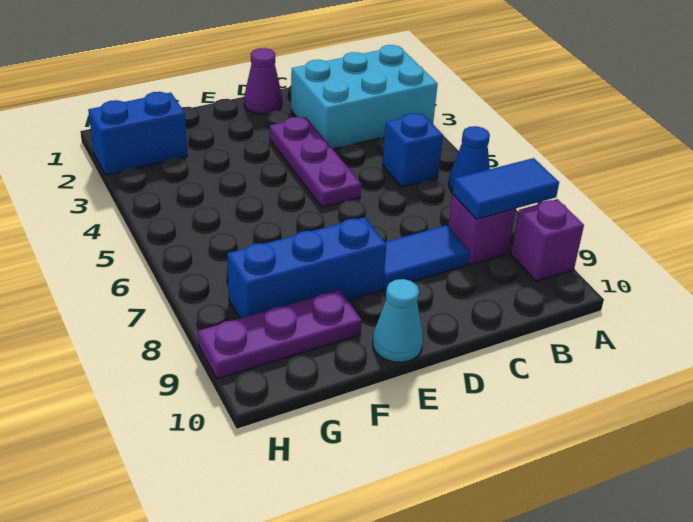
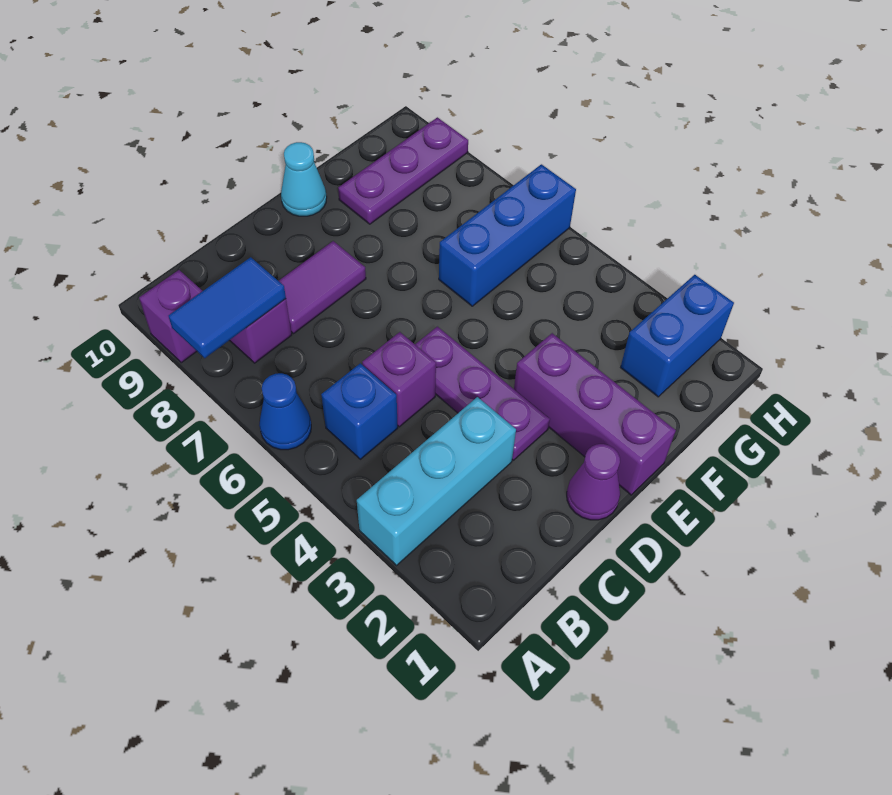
cyan 2x3 brick [291,45,438,149] -> cyan 1x3 brick [357,397,516,565]
none -> purple 1x1 brick [362,332,436,427]
blue 1x2 tile [383,225,470,289] -> purple 1x2 tile [279,241,366,334]
none -> purple 1x3 brick [514,333,676,495]
blue 1x3 brick [227,217,386,319] -> blue 1x3 brick moved to [439,164,576,306]

